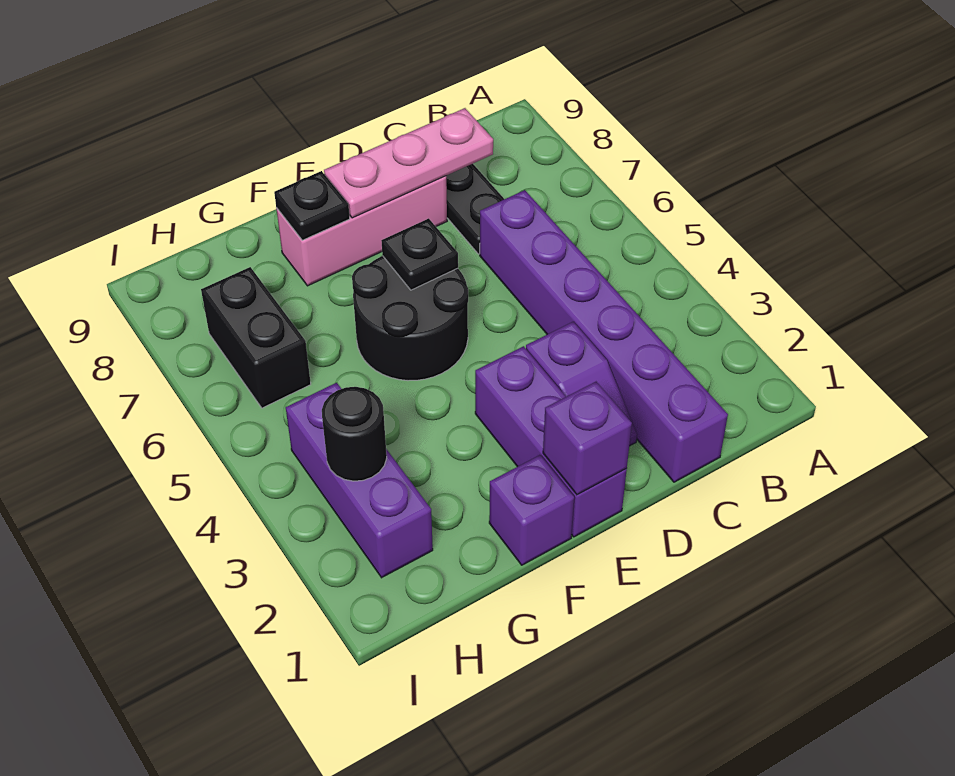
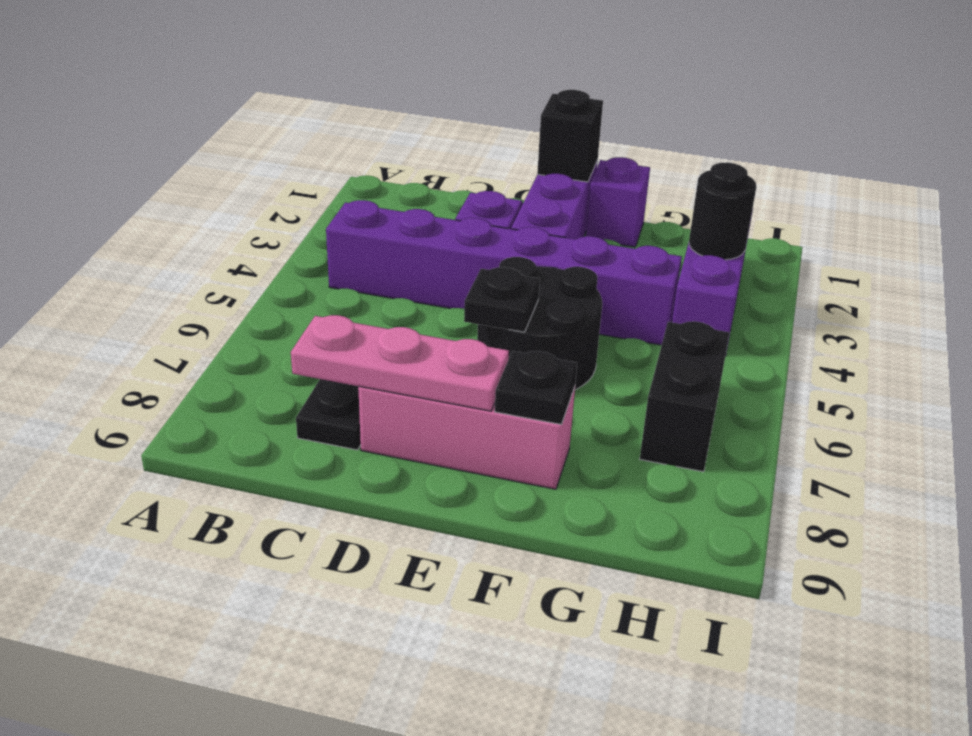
purple 1x6 brick [480,190,728,482] -> purple 1x6 brick turned to [326,200,682,345]
purple 1x1 brick [543,382,632,495] -> black 1x1 brick [537,90,603,182]

